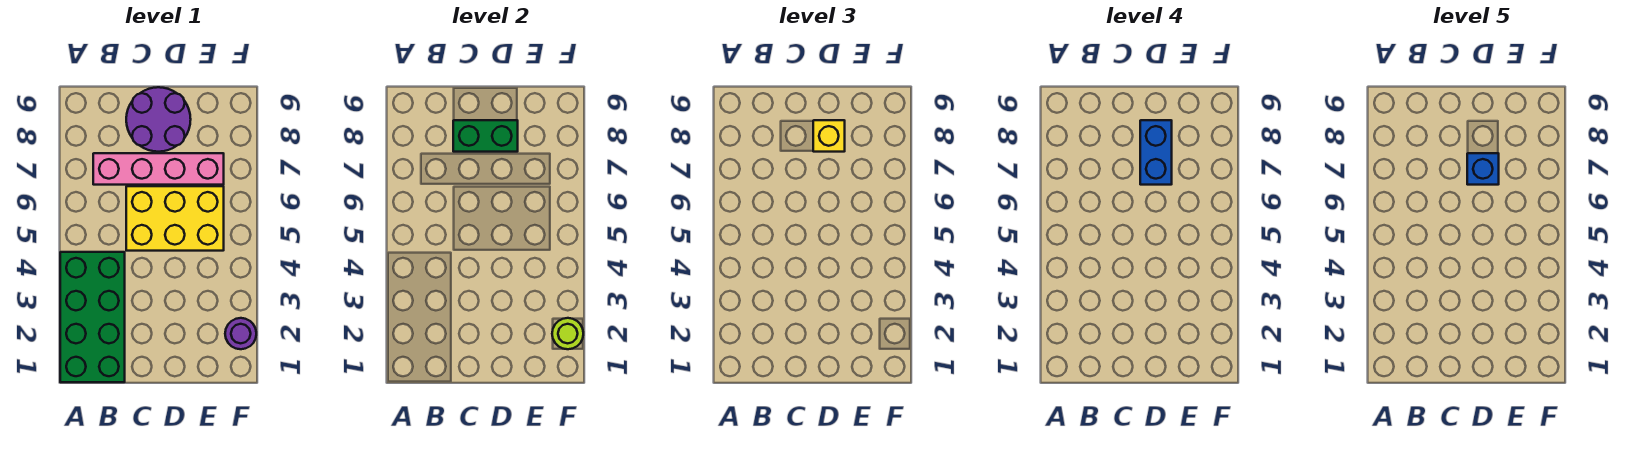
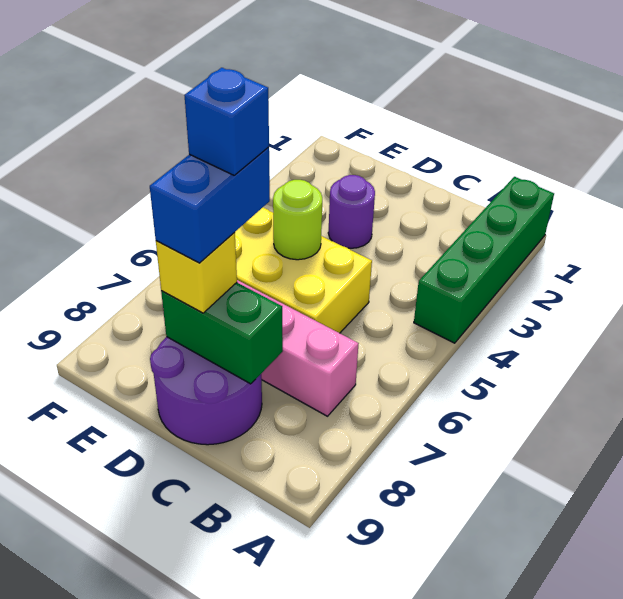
green 2x4 brick [60,252,125,382] -> green 1x4 brick [414,177,554,343]
purple 1x1 round brick [225,318,256,349] -> purple 1x1 round brick moved to [328,175,375,248]
lime 1x1 round brick [552,318,583,349] -> lime 1x1 round brick moved to [273,180,322,260]

